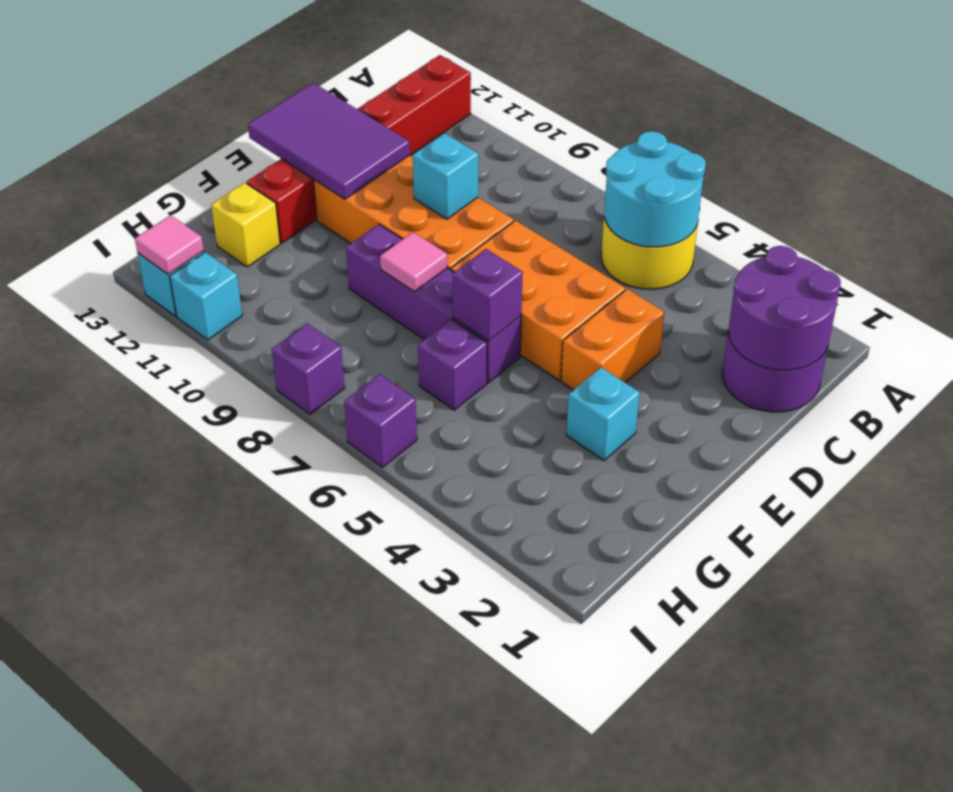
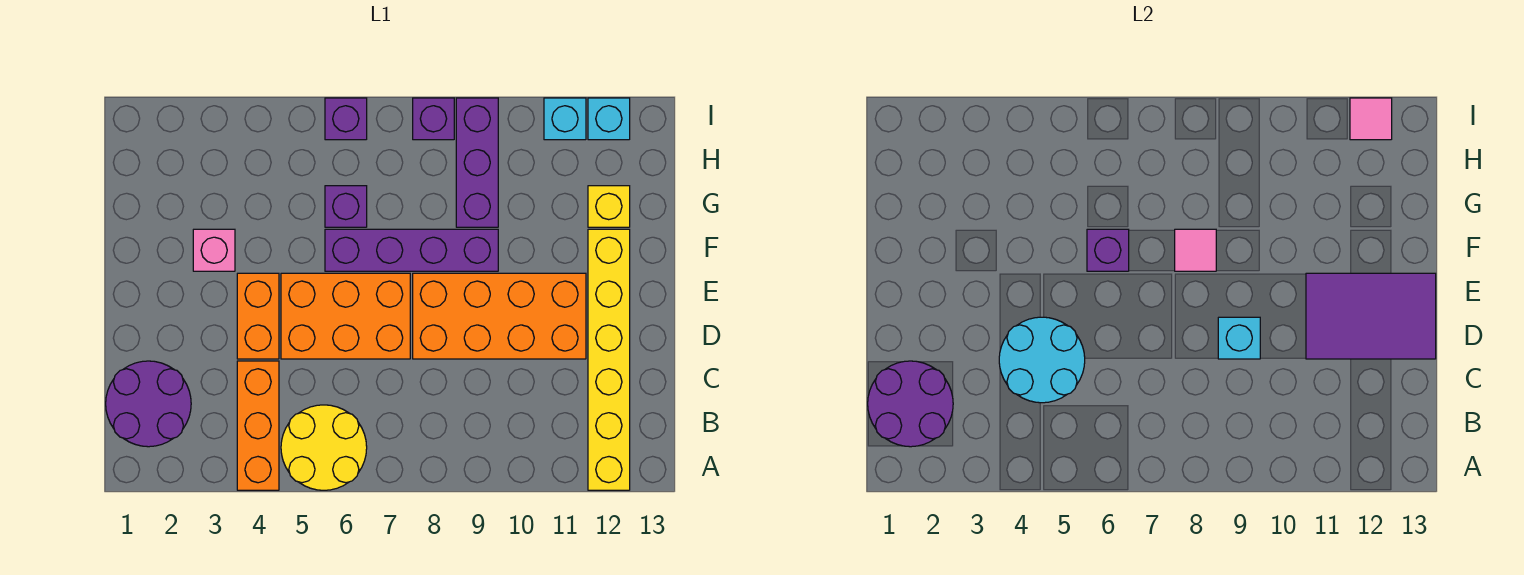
none -> orange 1x3 brick [237,361,279,490]
cyan 2x2 round brick [604,131,706,247] -> cyan 2x2 round brick moved to [999,317,1085,403]
red 1x6 brick [247,55,471,243] -> yellow 1x6 brick [588,229,630,490]
cyan 1x1 brick [566,367,640,460] -> pink 1x1 brick [193,229,235,271]
none -> purple 1x3 brick [456,98,498,227]

